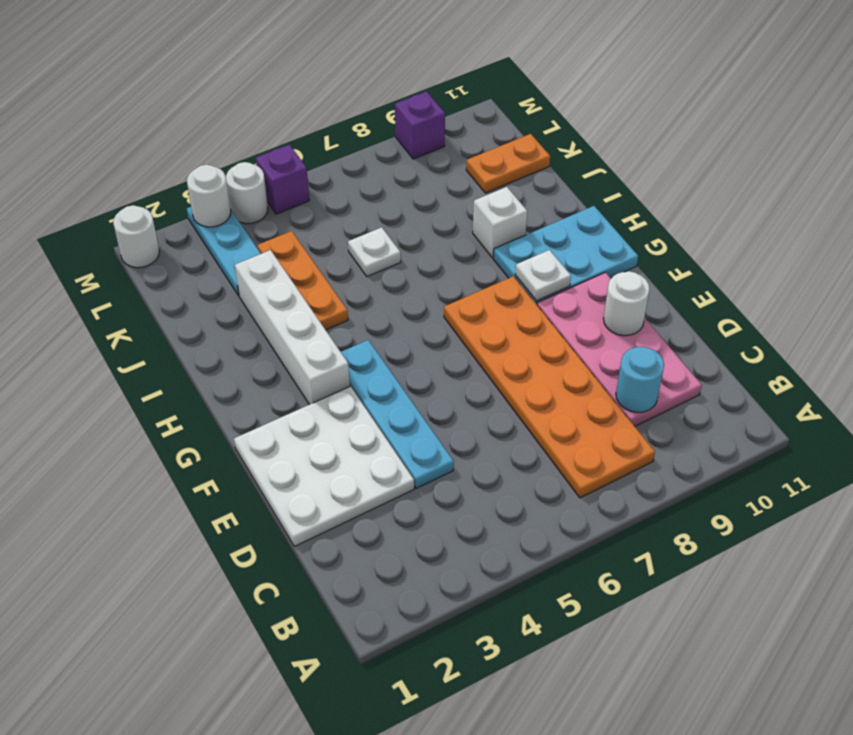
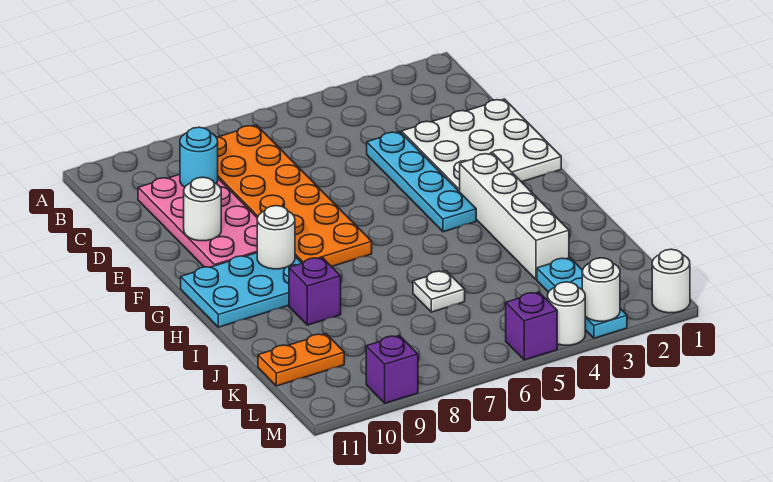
white 1x1 plate [515,250,571,301] -> white 1x1 round brick [257,206,295,269]
orange 1x3 plate [257,231,348,330] -> none
white 1x1 brick [473,187,527,258] -> purple 1x1 brick [289,257,341,325]

